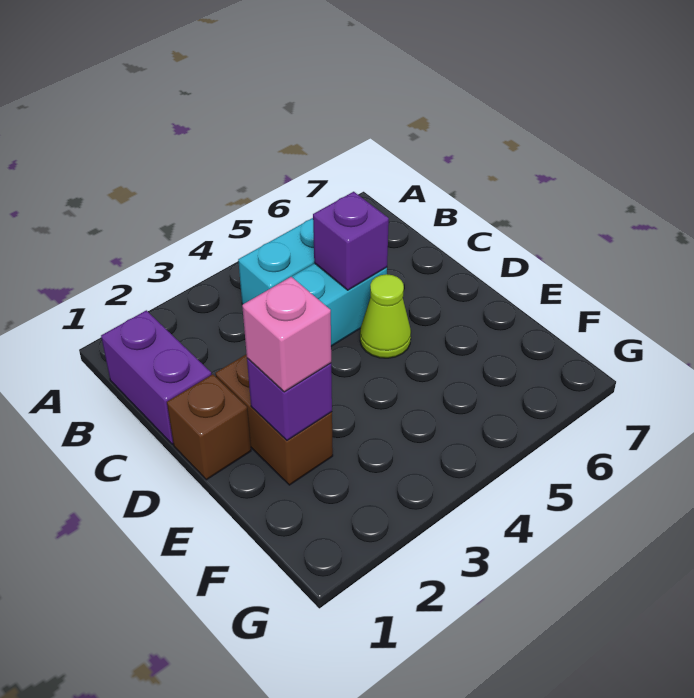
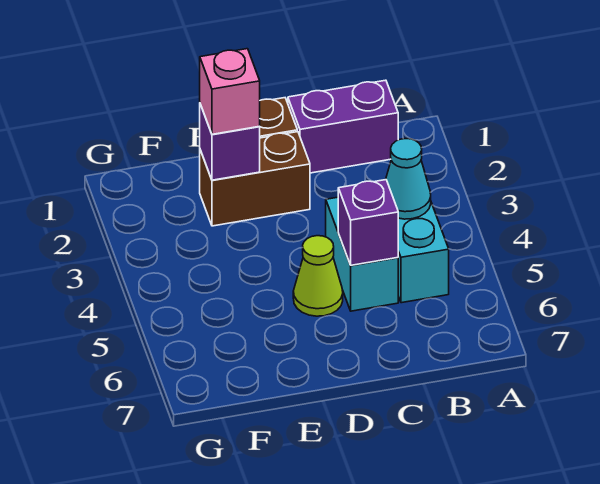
none -> cyan 1x1 cone [386,139,431,219]

